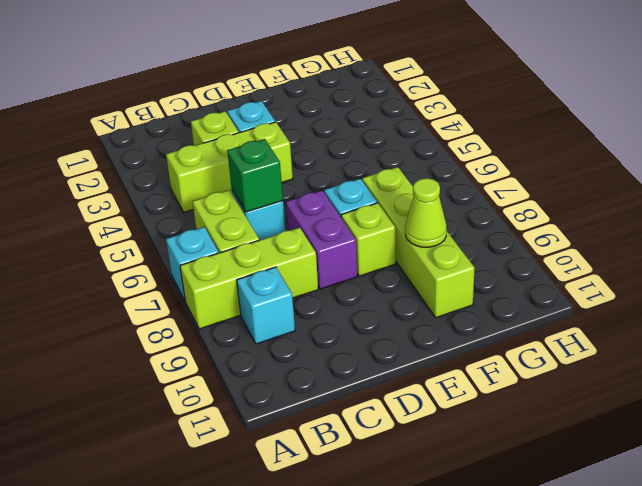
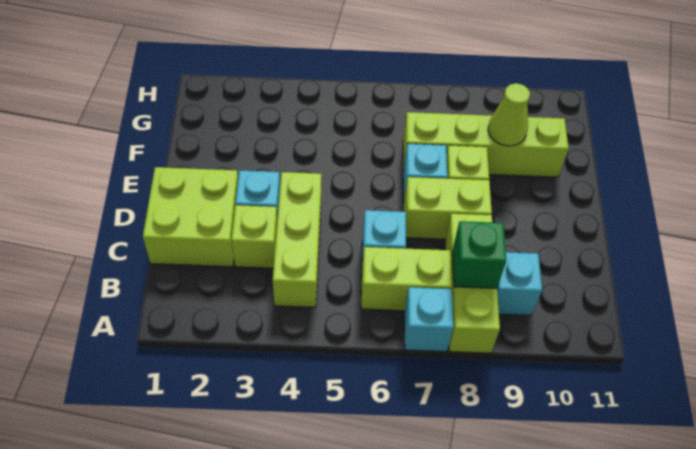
none -> lime 2x2 brick [143,167,238,267]
green 1x1 brick [227,139,283,212] -> green 1x1 brick moved to [453,221,506,288]
purple 1x2 brick [286,190,357,289] -> lime 1x2 brick [404,177,492,239]

